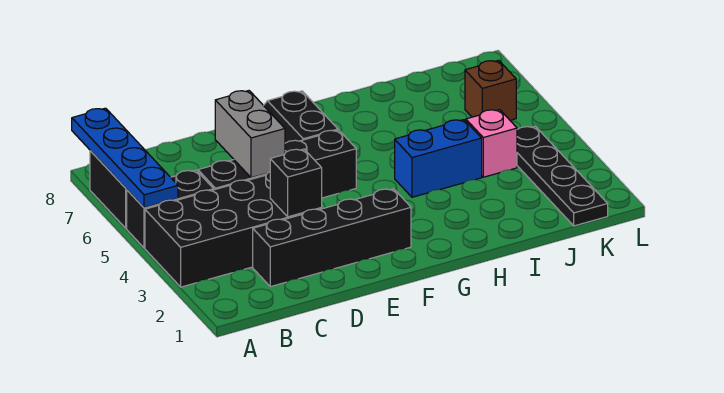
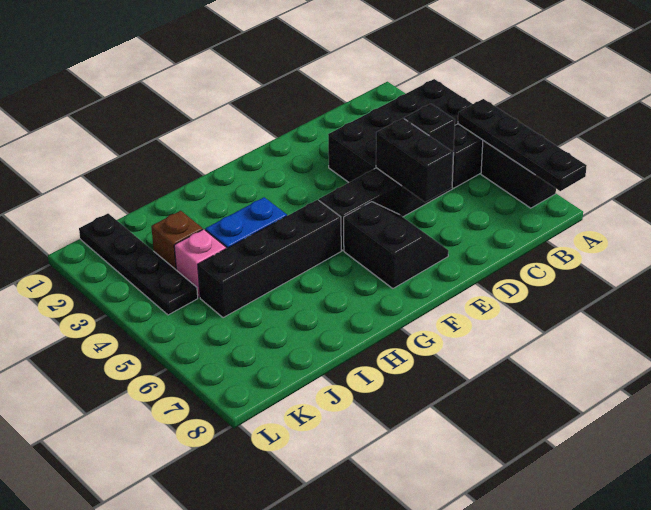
blue 1x4 plate [72,108,178,208] -> black 1x4 plate [458,99,587,191]
black 1x4 brick [253,189,411,287] -> black 1x4 brick moved to [198,200,341,318]
black 1x1 brick [270,149,322,217] -> black 1x1 brick moved to [404,104,455,155]
grey 1x2 brick [215,91,285,178] -> black 1x2 brick [376,118,453,202]
brown 1x1 brick [465,60,516,120] -> brown 1x1 brick moved to [151,211,203,270]

